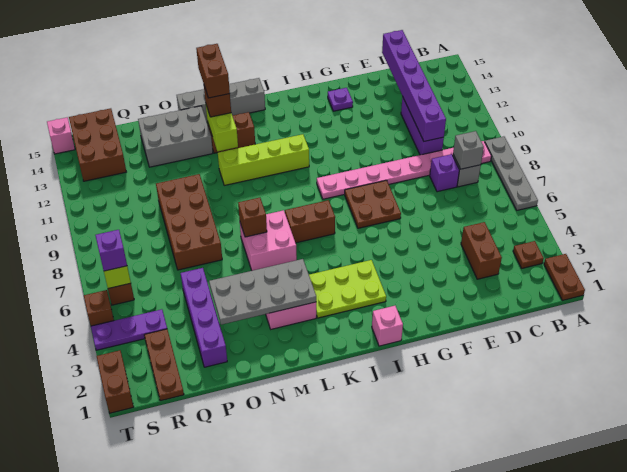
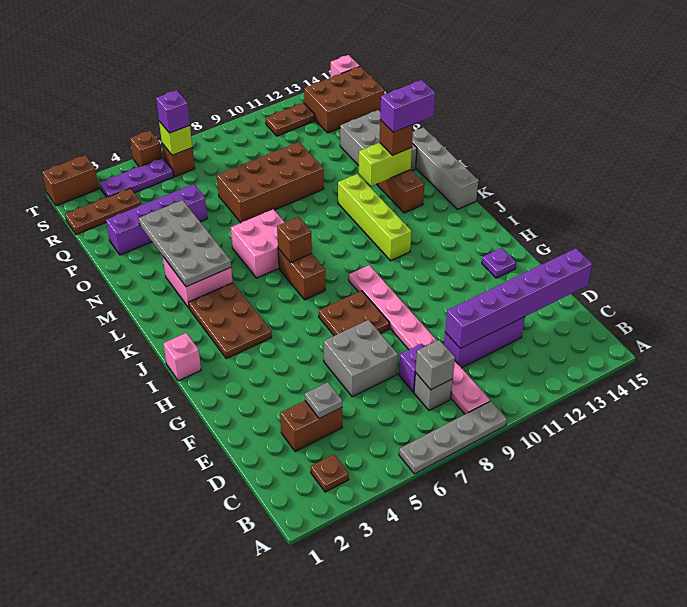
brown 1x2 plate [544,254,585,300] -> brown 1x2 plate moved to [266,103,315,136]
none -> grey 1x1 plate [305,382,342,419]
none -> grey 2x2 brick [324,320,398,397]
lime 2x3 plate [309,260,386,318] -> brown 2x3 plate [189,283,272,359]
brown 1x1 brick [238,198,267,237] -> brown 1x1 brick moved to [277,217,312,263]
brown 1x2 brick [196,44,230,98] -> purple 1x2 brick [380,80,435,132]
purple 1x3 plate [91,309,167,350] -> purple 1x3 plate turned to [100,158,174,197]

